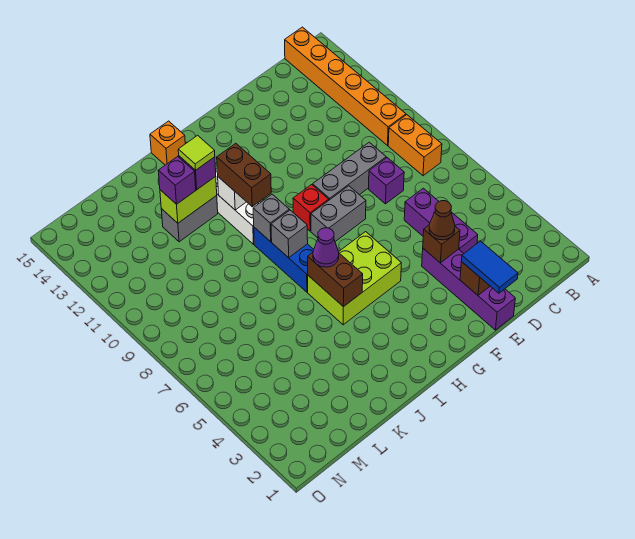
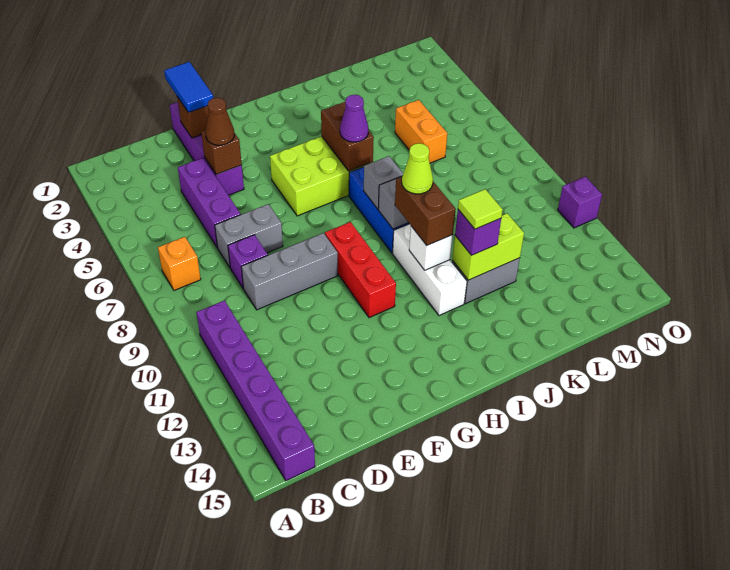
orange 1x2 brick [388,115,442,176] -> orange 1x2 brick moved to [395,100,447,163]
orange 1x6 brick [285,27,406,145] -> purple 1x6 brick [196,301,315,481]
grey 1x2 brick [311,186,366,242] -> grey 1x2 brick moved to [215,204,283,267]
red 1x1 brick [293,185,329,231] -> red 1x3 brick [325,222,396,318]
none -> lime 1x1 cone [402,143,433,194]
orange 1x1 brick [150,121,185,165] -> orange 1x1 brick moved to [158,237,201,290]
purple 1x1 brick [158,156,196,204] -> purple 1x1 brick moved to [558,177,602,228]

